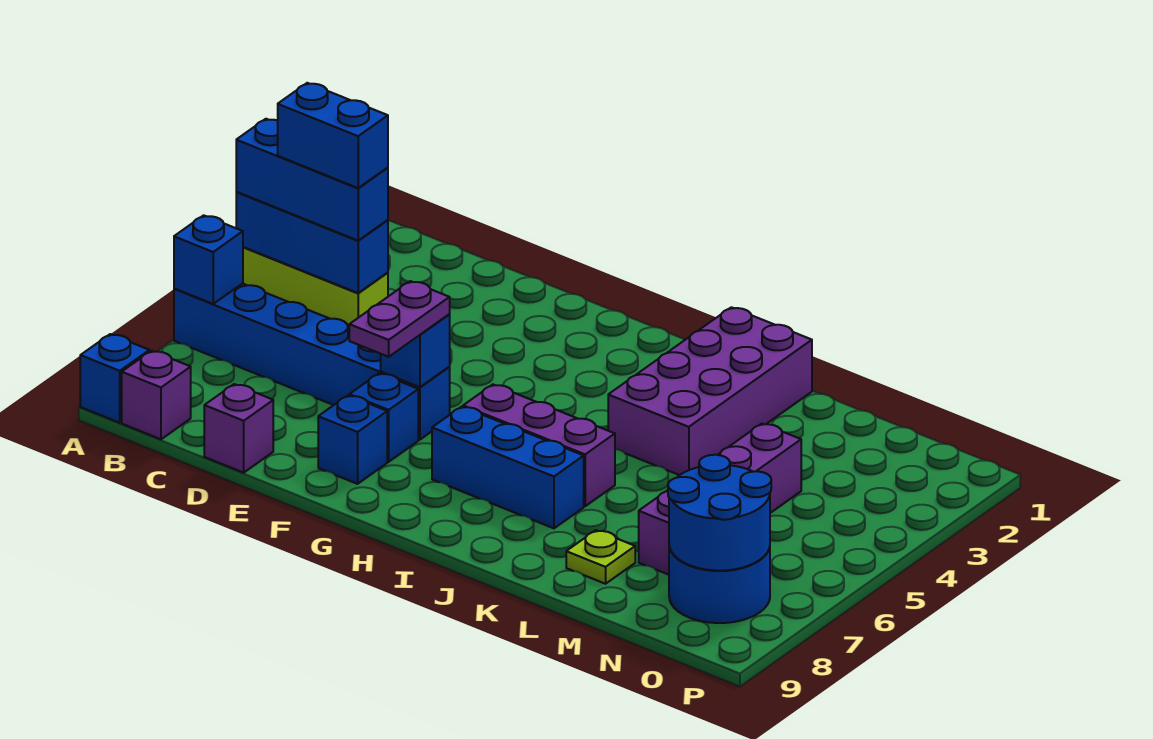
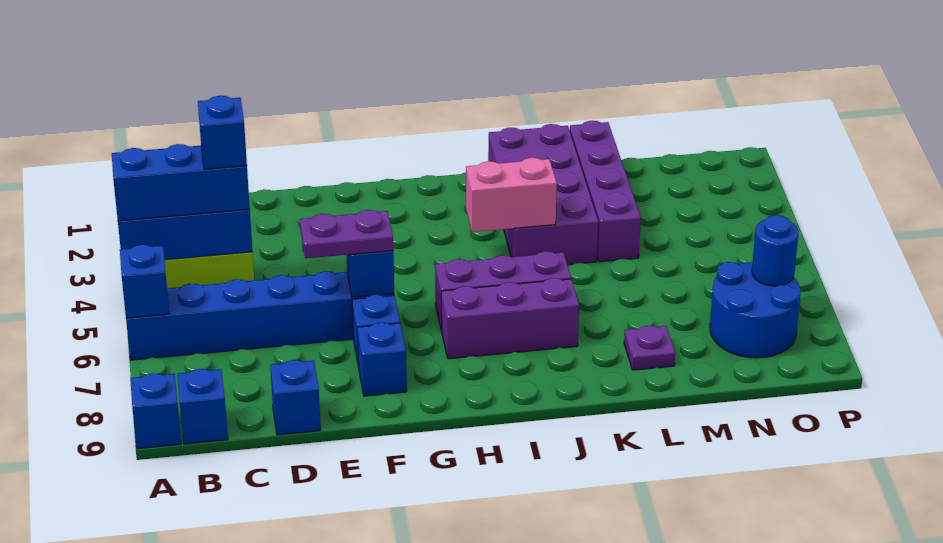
blue 1x2 brick [278,83,388,188] -> blue 1x1 brick [198,96,247,169]
purple 1x1 brick [122,351,191,439] -> blue 1x1 brick [177,369,228,444]
purple 1x1 brick [204,384,273,473] -> blue 1x1 brick [270,360,321,435]
purple 1x2 plate [349,281,450,357] -> purple 1x2 plate turned to [300,210,393,258]
blue 1x3 brick [432,407,584,528] -> purple 1x3 brick [441,278,579,359]
none -> pink 1x2 brick [466,158,557,232]
lime 1x1 plate [566,530,635,584] -> purple 1x1 plate [624,325,675,370]
purple 1x4 brick [639,424,801,575] -> purple 1x4 brick moved to [570,121,641,262]
blue 2x2 round brick [668,455,771,571] -> blue 1x1 round brick [752,215,798,286]

